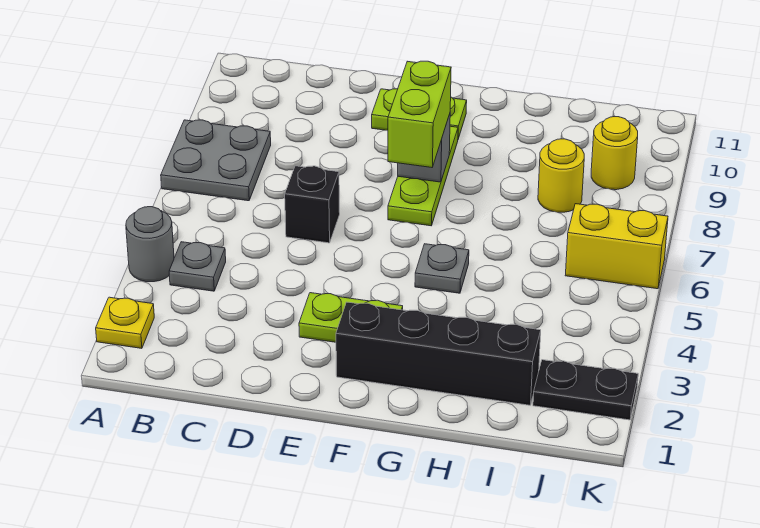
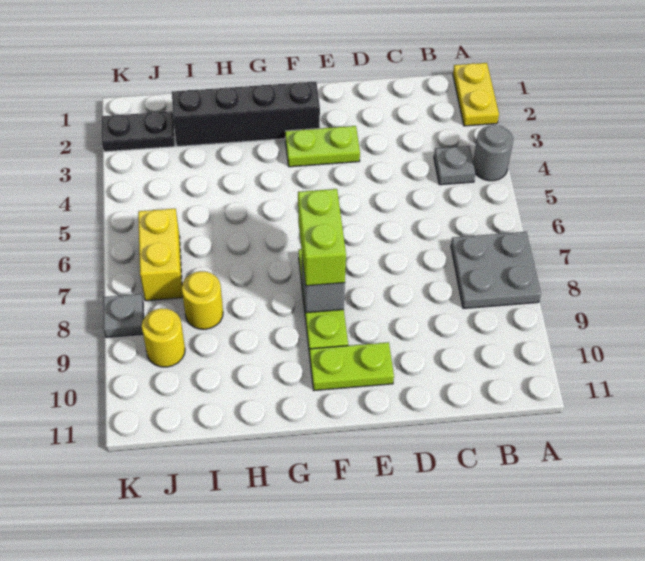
yellow 1x1 plate [96,297,154,348] -> yellow 1x2 plate [453,63,499,126]
black 1x1 brick [285,166,340,243] -> none
grey 1x1 plate [415,244,469,293] -> grey 1x1 plate moved to [103,294,144,337]
yellow 1x2 brick [565,204,668,289] -> yellow 1x2 brick turned to [138,209,183,301]

